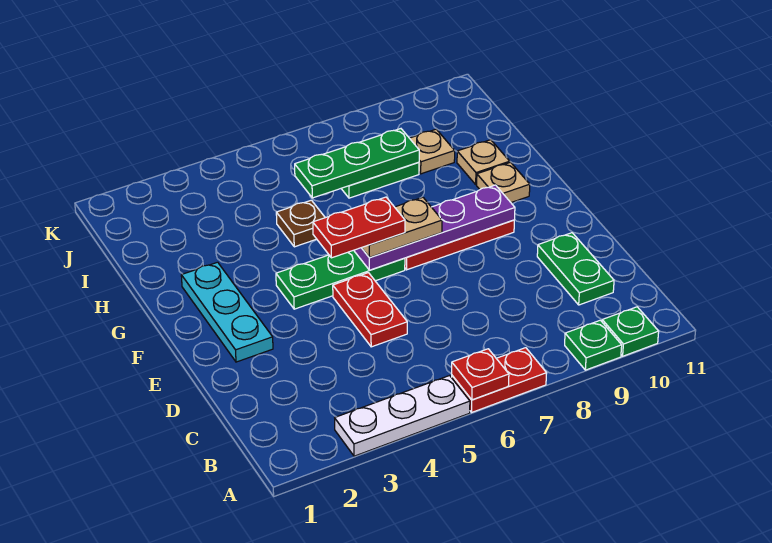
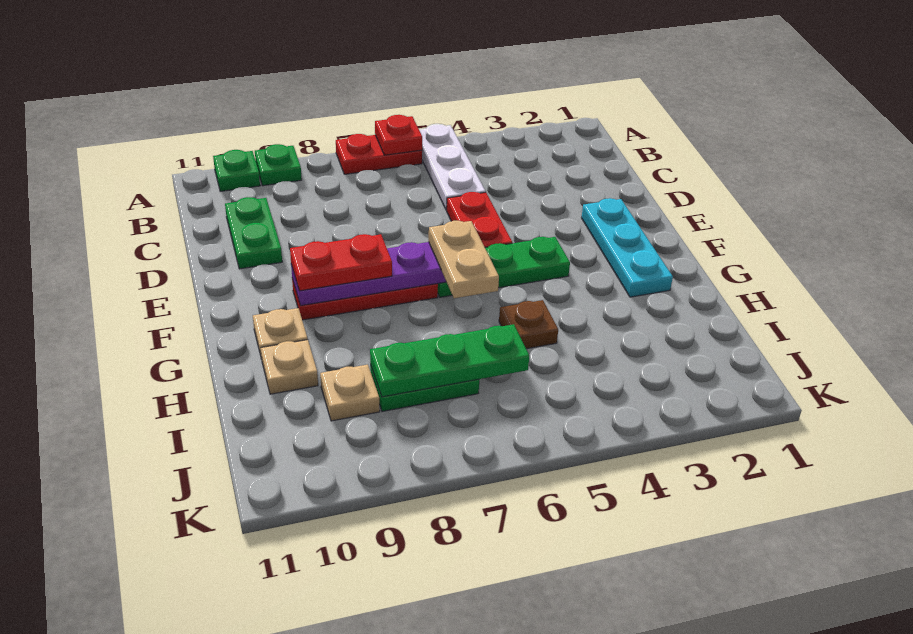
white 1x3 plate [335,376,470,456] -> white 1x3 plate turned to [419,124,486,210]
red 1x2 plate [313,197,405,258] -> red 1x2 plate moved to [290,234,392,291]
tan 1x2 plate [362,197,442,257] -> tan 1x2 plate turned to [429,221,499,298]

